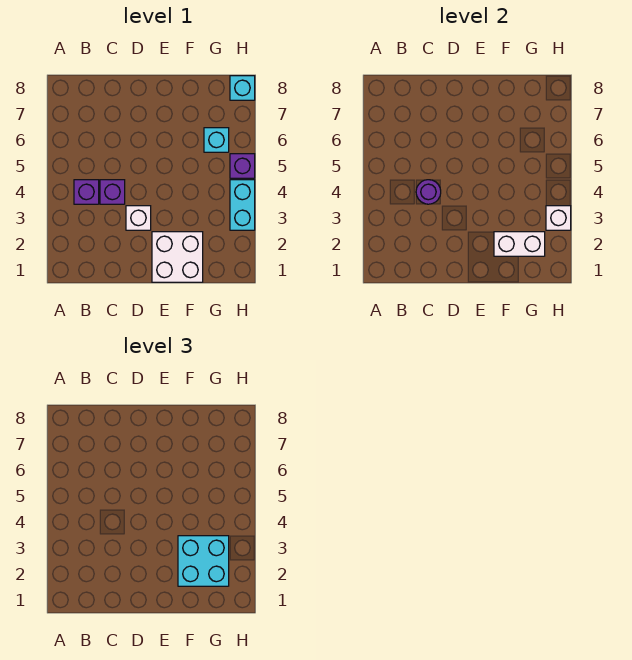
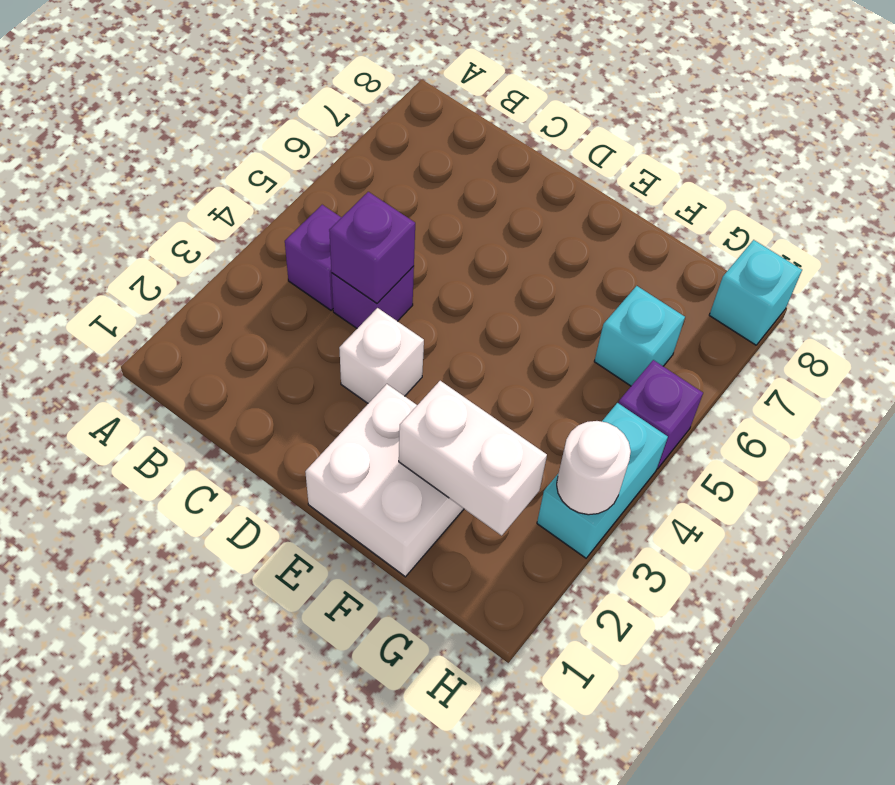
purple 1x1 round brick [416,180,441,204] -> purple 1x1 brick [329,192,415,303]
cyan 2x2 brick [178,536,229,586] -> none
white 1x1 brick [546,206,571,230] -> white 1x1 round brick [557,421,631,515]

